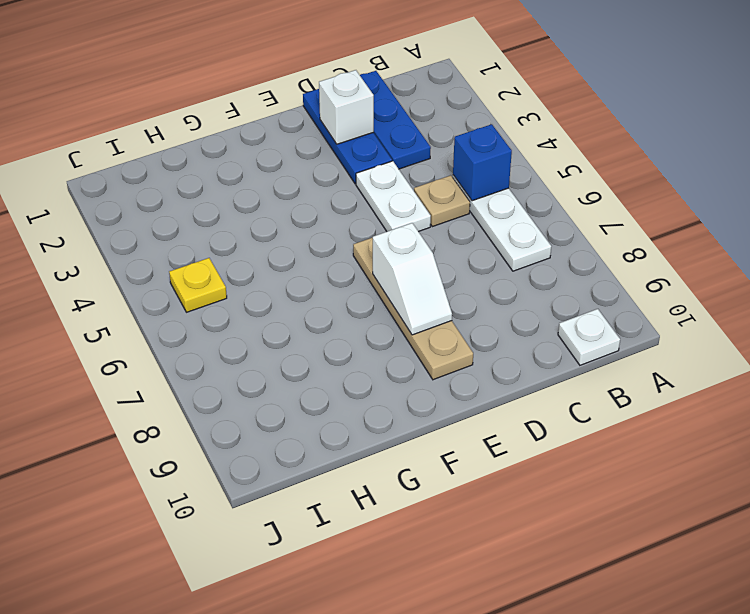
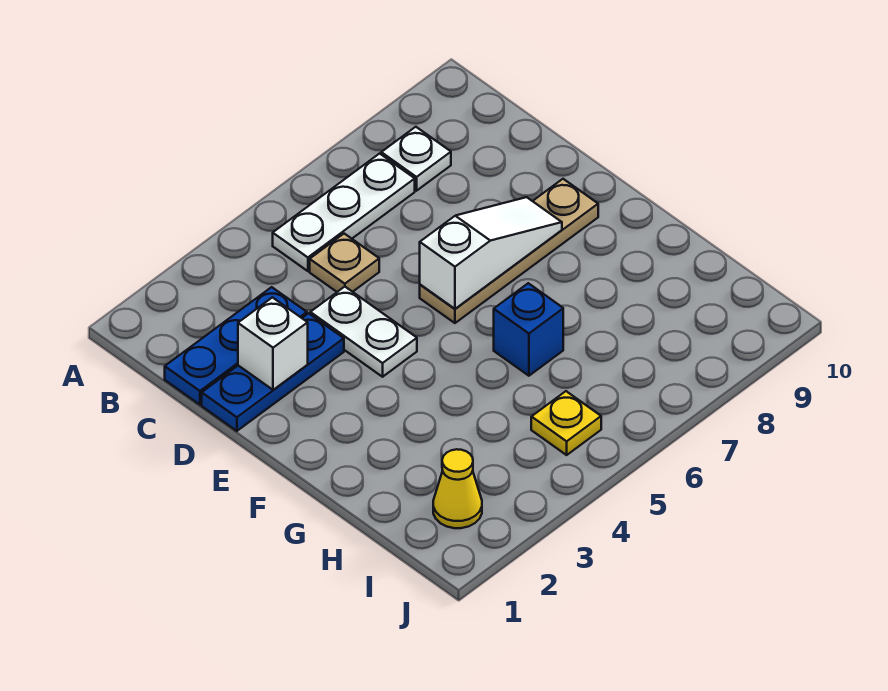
blue 1x1 brick [453,124,512,201] -> blue 1x1 brick moved to [494,283,563,376]
white 1x1 plate [558,309,620,365] -> white 1x1 plate moved to [381,127,451,191]
white 1x2 plate [356,161,431,232] -> white 1x2 plate turned to [310,287,417,377]
white 1x2 slope [373,223,452,335] -> white 1x3 slope [420,197,562,309]
none -> yellow 1x1 cone [433,449,482,528]

